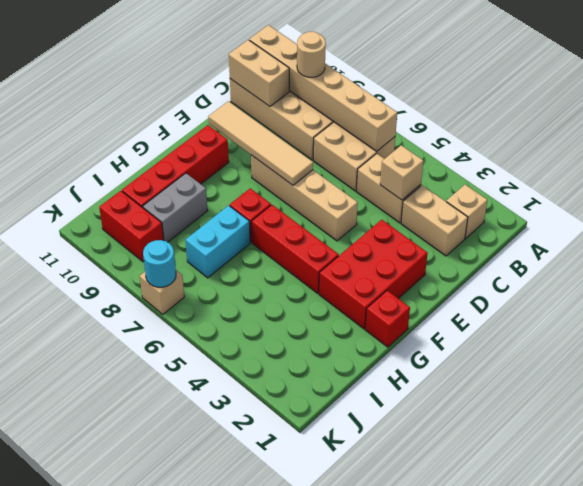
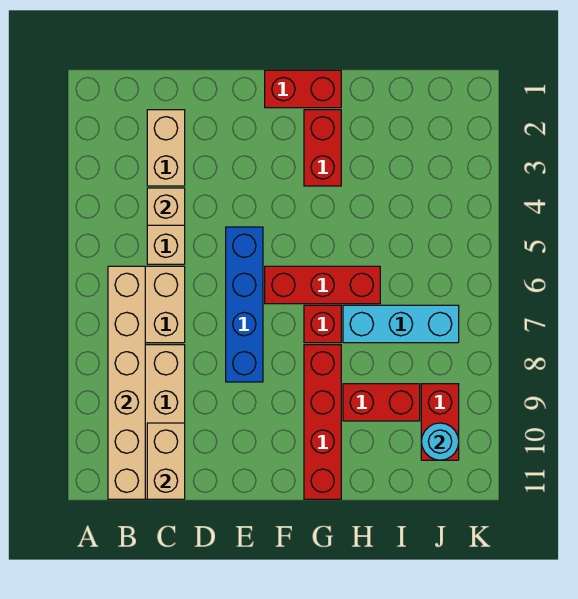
tan 1x1 brick [446,185,487,238] -> none
tan 1x1 round brick [297,32,326,77] -> none
red 2x3 brick [319,220,428,329] -> red 1x2 brick [304,110,341,186]
tan 1x4 brick [251,155,358,241] -> blue 1x4 brick [226,227,263,382]
tan 1x4 tile [208,101,313,185] -> none
red 1x4 brick [122,125,229,208] -> red 1x4 brick turned to [304,345,341,499]
red 1x1 brick [365,291,410,347] -> red 1x2 brick [265,70,341,108]
red 1x3 brick [252,205,339,293] -> red 1x3 brick turned to [265,266,380,304]
cyan 1x2 brick [185,205,250,278] -> cyan 1x3 brick [343,305,459,343]
grey 1x2 brick [143,173,208,242] -> red 1x2 brick [343,384,420,421]
tan 1x1 brick [140,270,184,314] -> none
cyan 1x1 round brick [143,240,176,287] -> cyan 1x1 round brick moved to [421,423,459,460]

